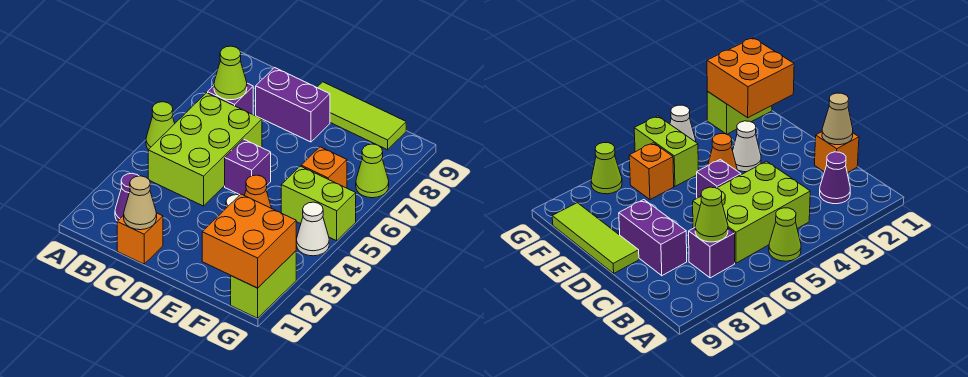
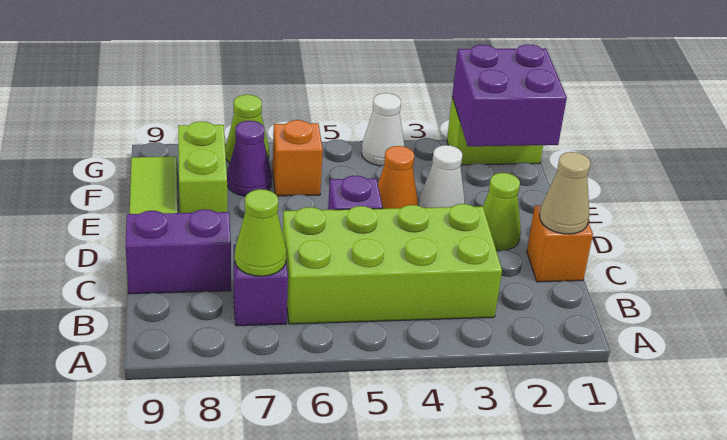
lime 1x1 cone [146,102,175,150] -> lime 1x1 cone moved to [483,173,521,251]
purple 1x1 cone [115,173,138,221] -> purple 1x1 cone moved to [227,121,272,196]
lime 2x3 brick [148,93,262,206] -> lime 2x4 brick [283,204,502,324]
purple 1x2 brick [256,68,330,142] -> purple 1x2 brick turned to [125,209,231,294]
orange 2x2 brick [202,194,296,288] -> purple 2x2 brick [452,44,567,146]
lime 1x2 brick [281,166,356,241] -> lime 1x2 brick moved to [178,121,227,213]

